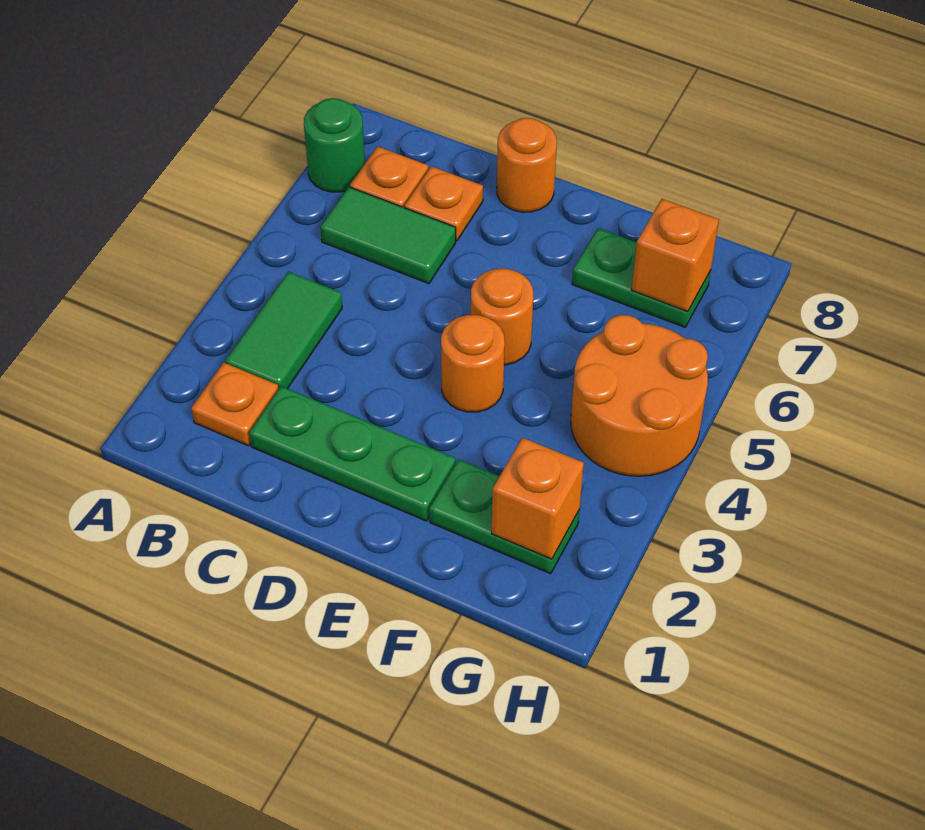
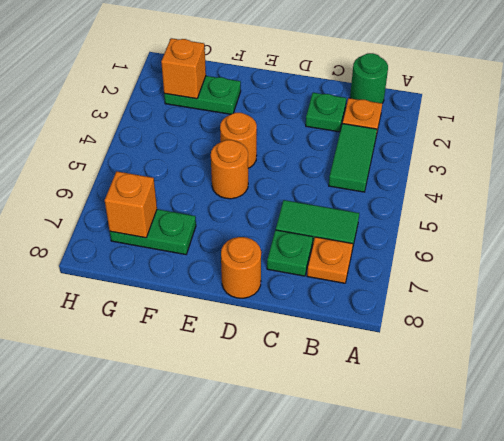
green 1x1 round brick [304,98,365,192] -> green 1x1 round brick moved to [350,53,388,103]
green 1x3 plate [249,386,456,521] -> green 1x1 plate [306,93,346,132]
orange 1x1 plate [404,166,483,241] -> green 1x1 plate [267,230,313,276]
orange 2x2 round brick [571,315,708,476] -> none

